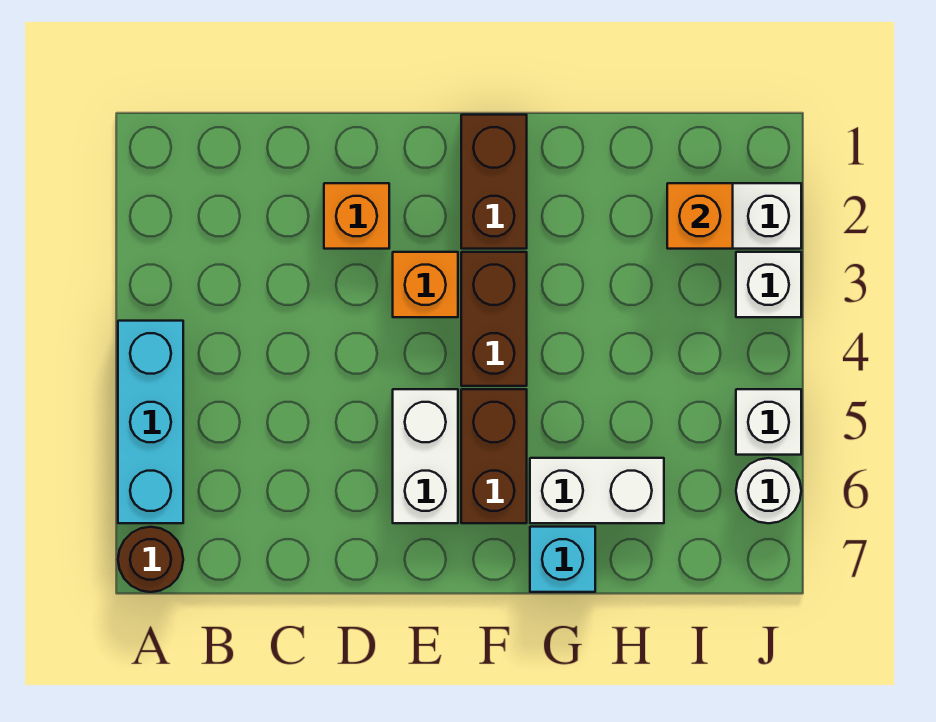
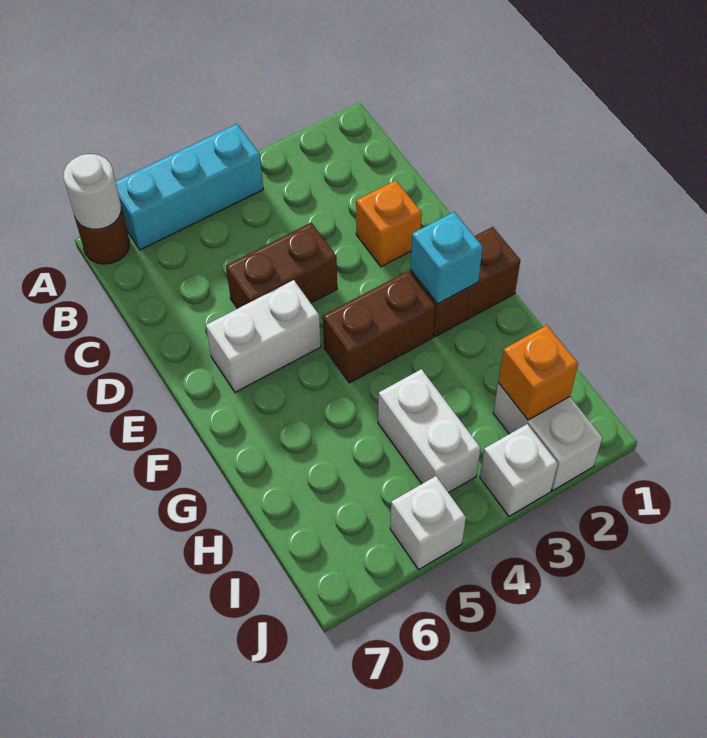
orange 1x1 brick [393,252,458,317] -> none
brown 1x2 brick [461,389,527,523] -> brown 1x2 brick moved to [226,223,337,309]
white 1x2 brick [530,458,664,523] -> white 1x2 brick moved to [378,369,481,493]
cyan 1x1 brick [530,527,595,592] -> cyan 1x1 brick moved to [410,212,483,304]
white 1x1 round brick [736,458,801,523] -> white 1x1 round brick moved to [64,154,121,230]

